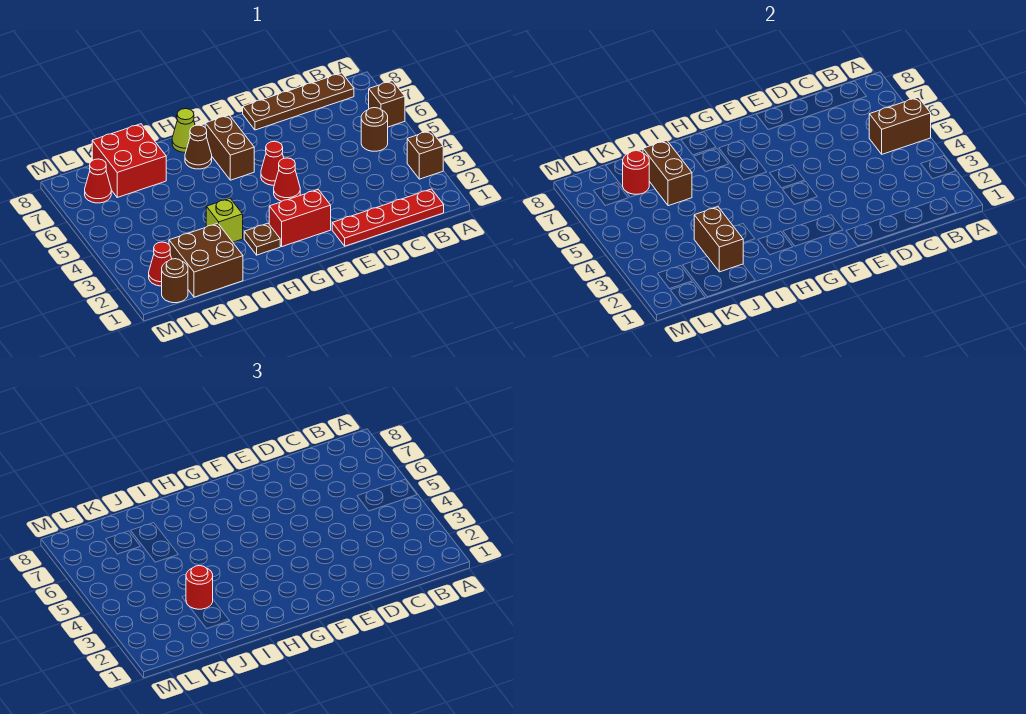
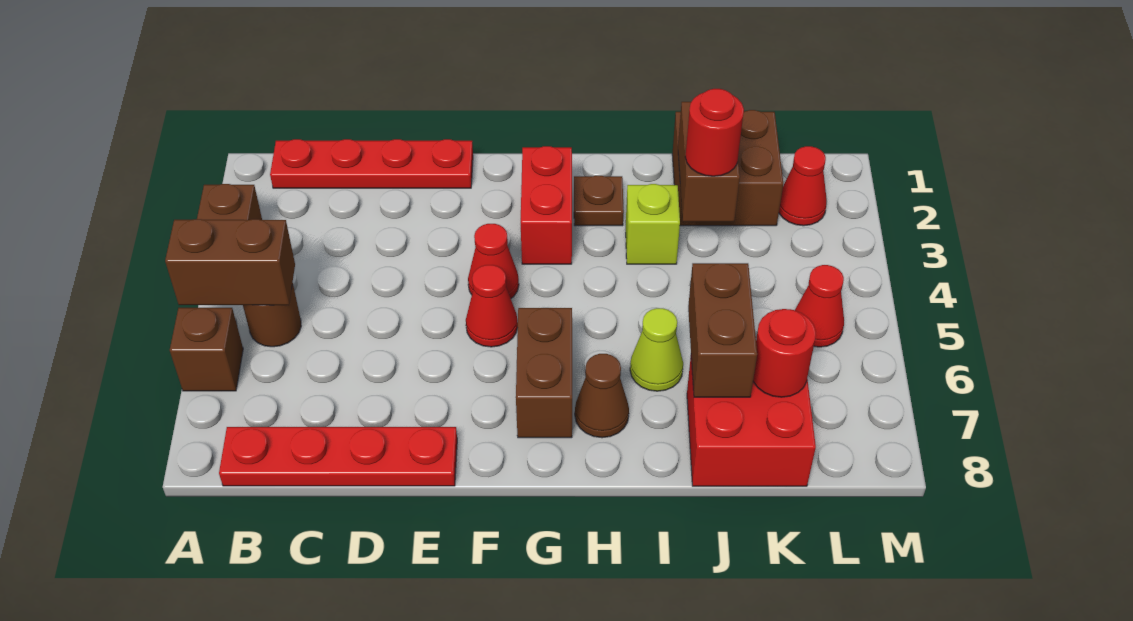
brown 1x4 plate [243,73,354,130] -> red 1x4 plate [219,427,457,486]
red 1x2 brick [269,190,331,247] -> red 1x2 brick turned to [521,146,572,264]
lime 1x1 cone [172,109,195,152] -> lime 1x1 cone moved to [630,308,683,391]
brown 1x1 round brick [162,259,188,303] -> none
red 1x1 cone [85,159,111,203] -> red 1x1 cone moved to [795,265,844,347]

